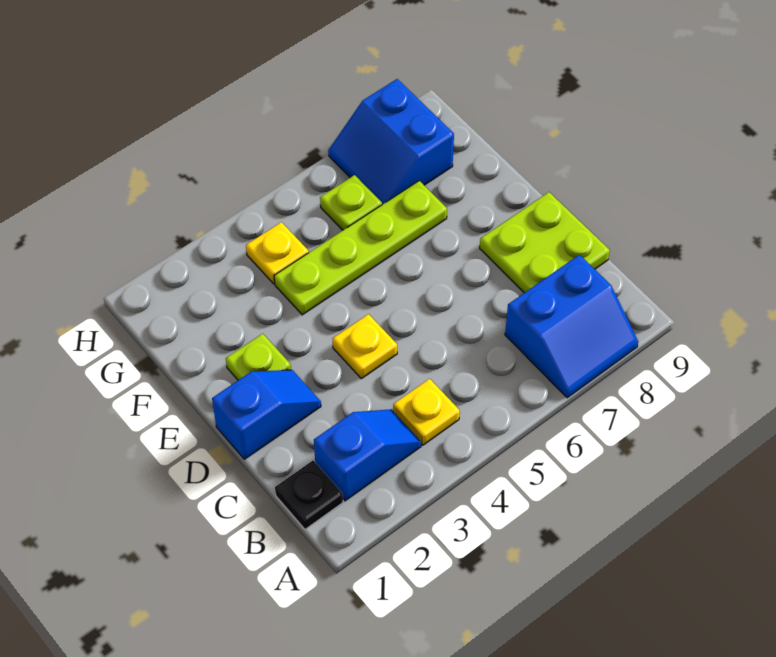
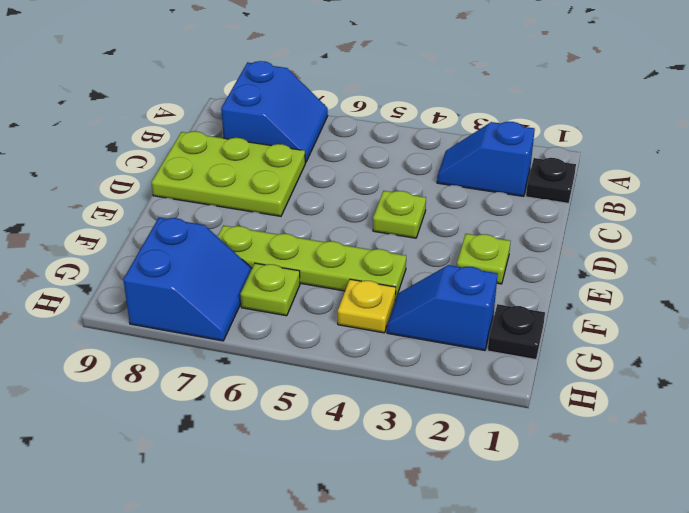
blue 2x2 slope [505,255,638,398] -> blue 2x2 slope turned to [221,61,328,163]
yellow 1x1 plate [393,379,460,445] -> none
lime 2x2 plate [480,192,610,293] -> lime 2x3 plate [152,131,305,216]
blue 1x2 slope [212,370,321,459] -> blue 1x2 slope moved to [387,265,498,351]
yellow 1x1 plate [333,314,397,379] -> lime 1x1 plate [373,191,426,238]
none -> black 1x1 plate [488,304,545,359]

